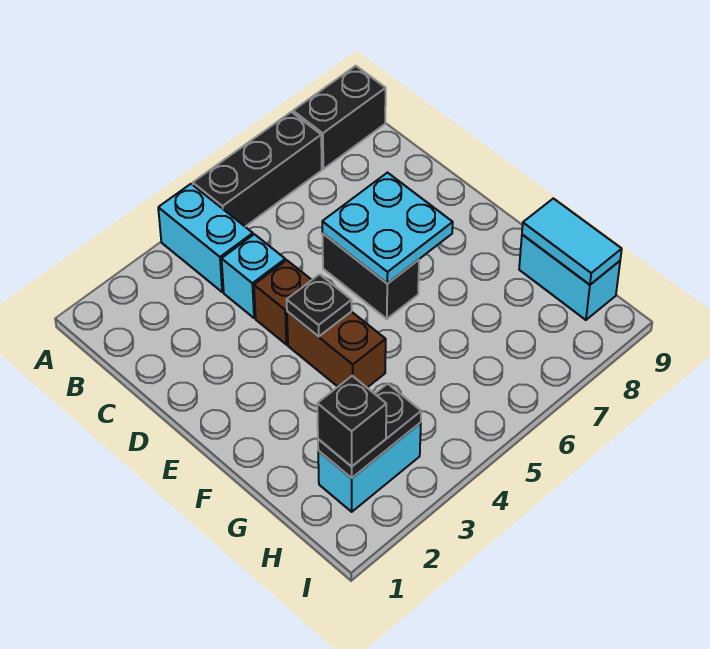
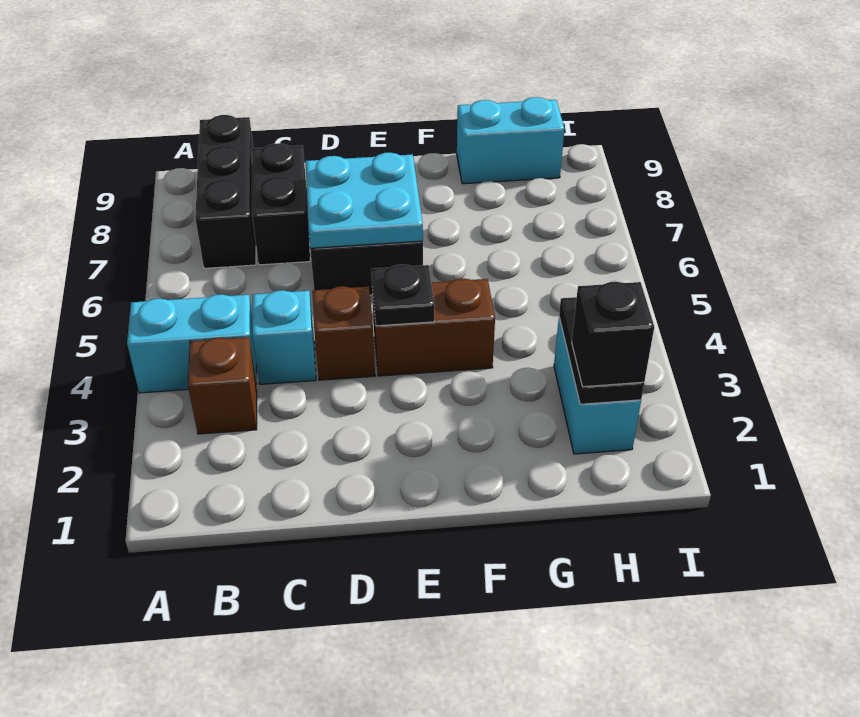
black 1x3 brick [193,112,322,227] -> black 1x3 brick moved to [195,115,256,268]
black 1x2 brick [293,66,386,169] -> black 1x2 brick moved to [252,143,310,265]
none -> brown 1x1 brick [188,337,257,434]
cyan 1x2 tile [522,198,622,285] -> none

